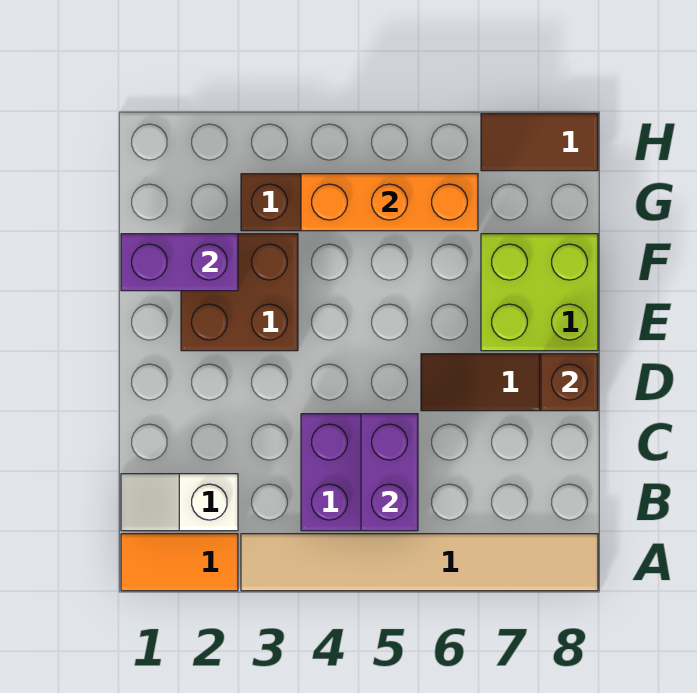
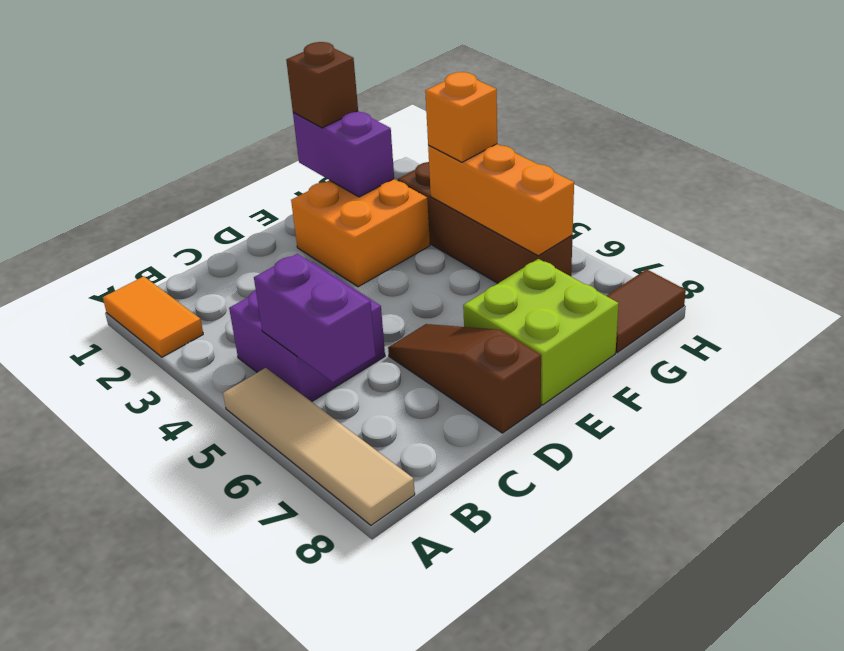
tan 1x6 tile [241,534,598,591] -> tan 1x4 tile [223,368,415,525]
white 1x2 slope [121,474,238,531] -> none
purple 1x2 brick [361,414,418,531] -> purple 1x2 brick turned to [254,254,375,382]
brown 1x1 brick [541,354,598,411] -> brown 1x1 brick moved to [286,42,358,128]
brown 2x2 brick [181,234,298,351] -> orange 2x2 brick [291,179,430,287]
none -> orange 1x1 brick [425,72,497,162]
brown 1x2 tile [481,114,598,171] -> brown 1x2 tile turned to [607,269,686,353]

